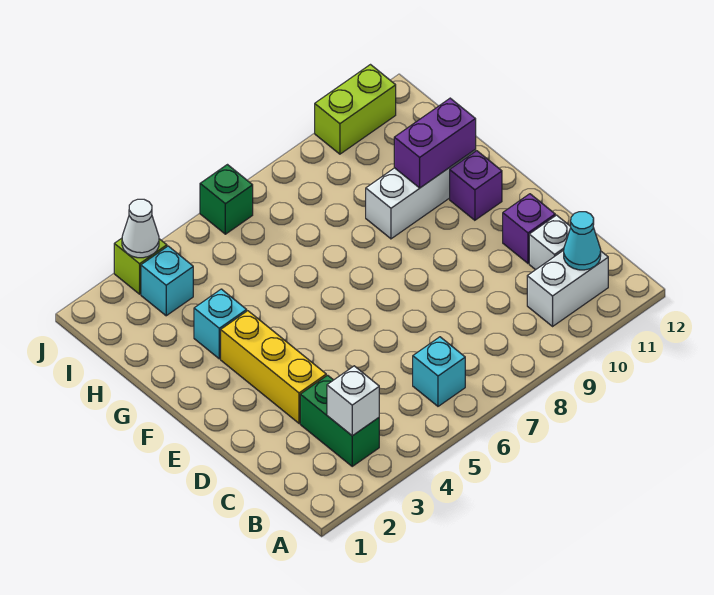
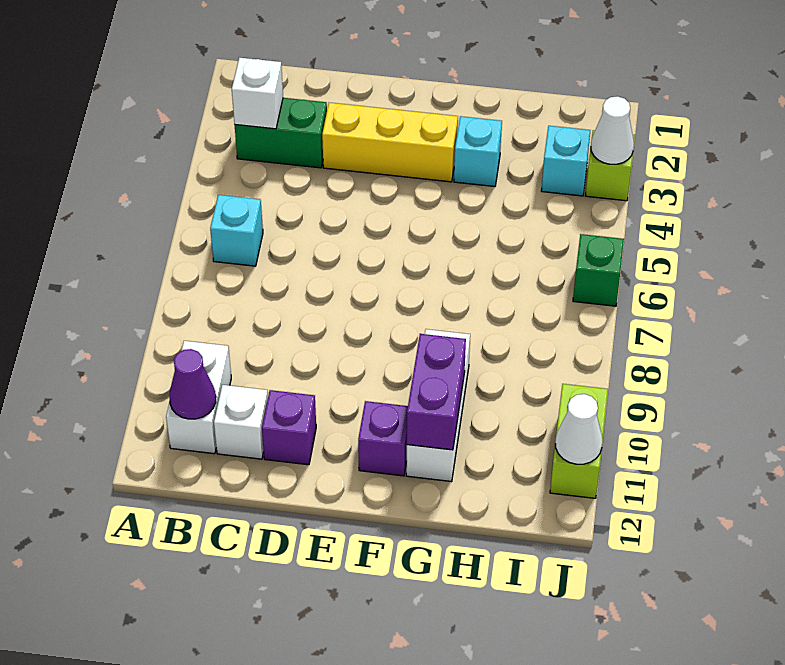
cyan 1x1 cone [564,212,601,270] -> purple 1x1 cone [169,349,216,419]
none -> white 1x1 cone [555,394,603,464]

